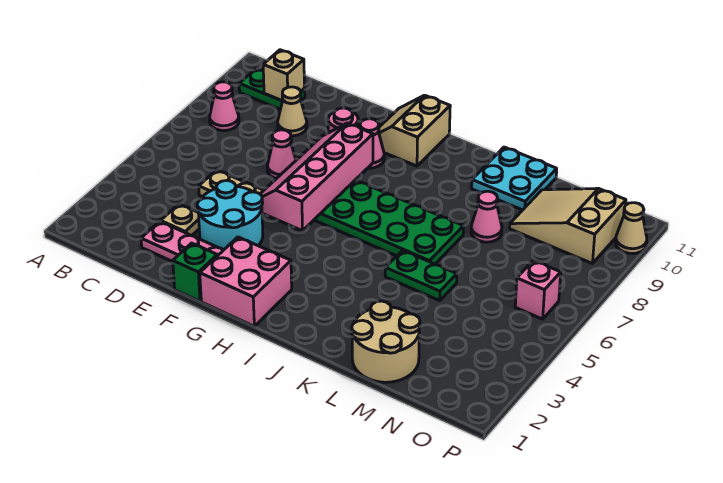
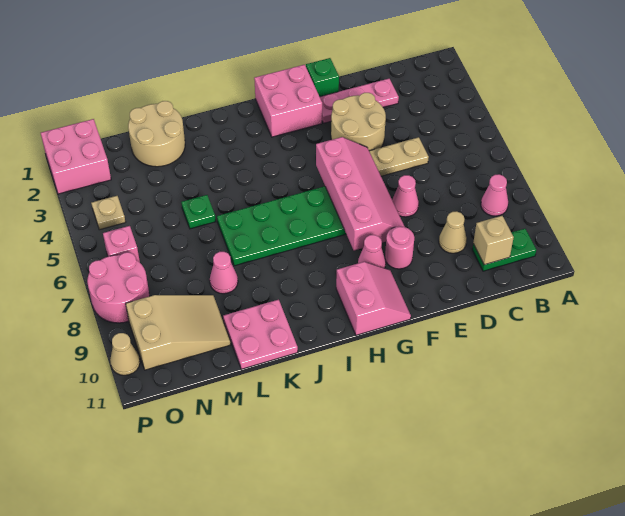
tan 1x1 plate [160,204,199,236] -> tan 1x1 plate moved to [91,196,125,230]
cyan 2x2 round brick [197,181,263,250] -> tan 2x2 round brick [331,93,386,151]
tan 2x2 slope [378,95,450,166] -> pink 2x2 slope [336,262,411,335]
green 1x2 plate [385,250,457,301] -> green 1x1 plate [181,195,216,229]
cyan 2x2 plate [472,147,557,210] -> pink 2x2 plate [223,300,298,369]
none -> pink 2x2 brick [41,119,111,194]
none -> pink 2x2 round brick [87,252,150,323]

